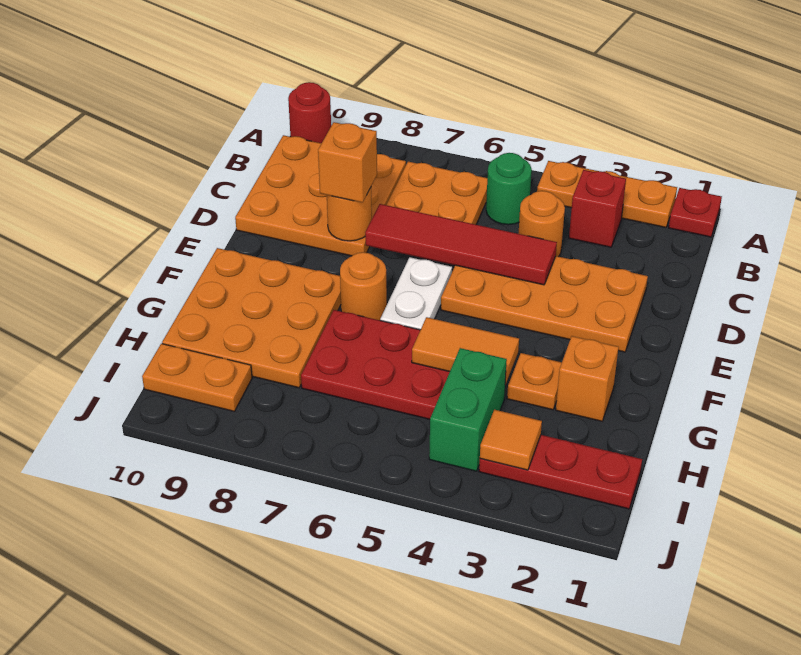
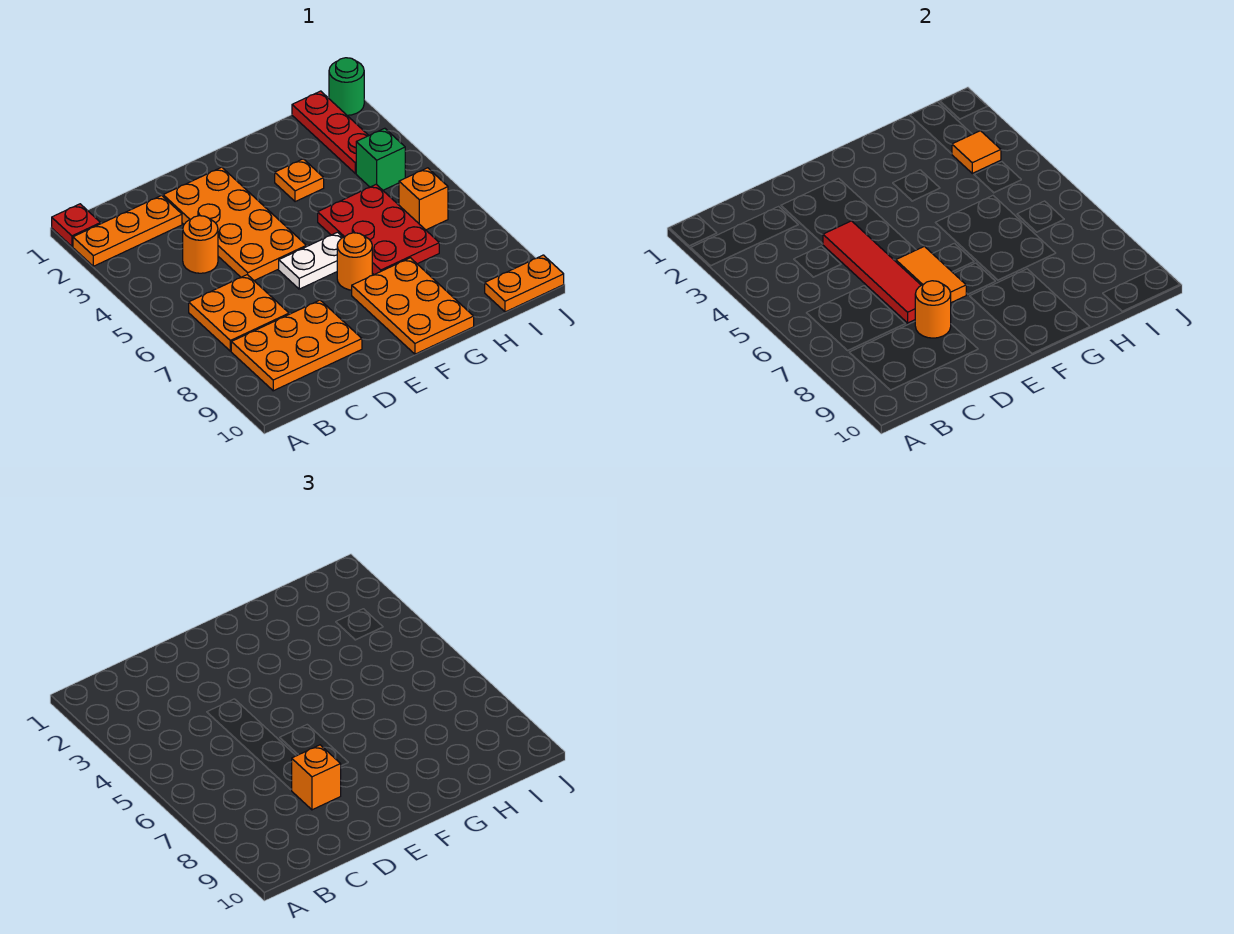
orange 1x3 plate [537,161,677,228] -> orange 1x3 plate turned to [73,195,182,266]
red 1x1 round brick [288,82,331,143] -> none
red 1x1 brick [569,170,626,247] -> none
green 1x1 round brick [486,153,532,225] -> green 1x1 round brick moved to [329,58,364,115]
orange 3x3 plate [235,135,406,256] -> orange 2x3 plate [231,300,362,391]
orange 3x3 plate [162,248,341,388] -> orange 2x3 plate [352,258,474,354]
orange 1x1 brick [556,336,619,421] -> orange 1x1 brick moved to [399,168,448,230]
orange 1x2 tile [412,317,519,385] -> orange 1x2 tile moved to [896,246,966,303]
green 1x2 brick [429,348,507,471] -> green 1x1 brick [356,128,405,190]
orange 1x2 plate [142,344,252,411] -> orange 1x2 plate turned to [485,255,564,312]

